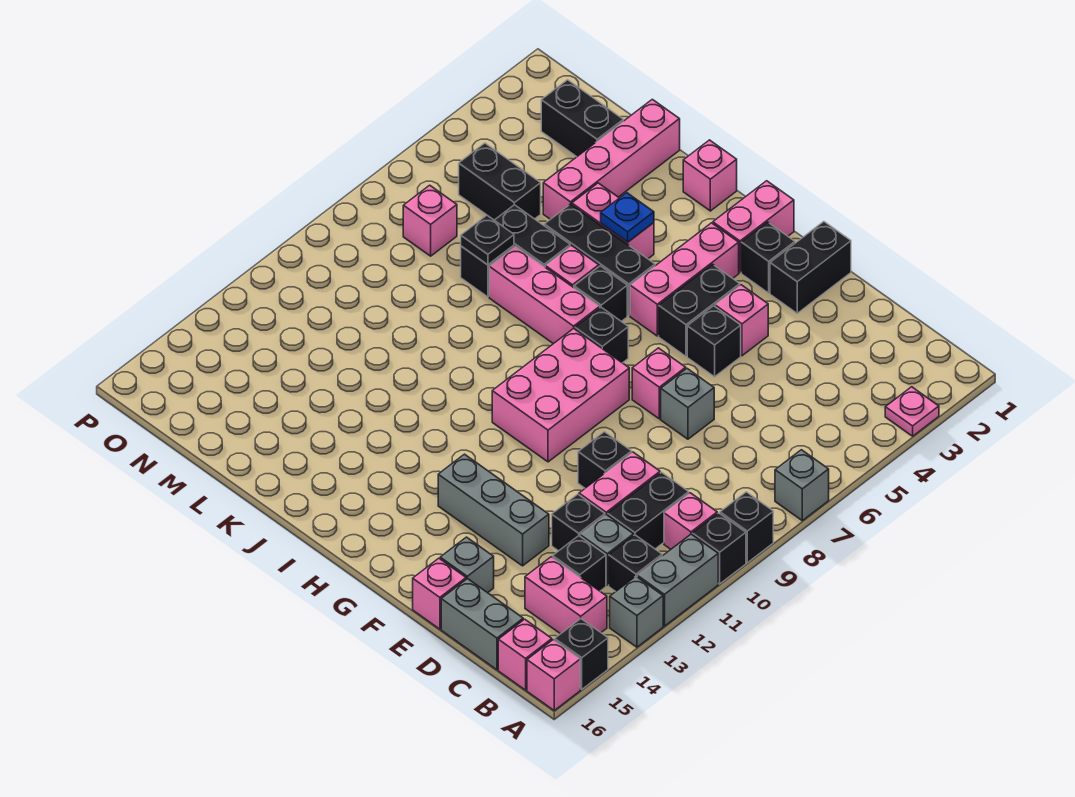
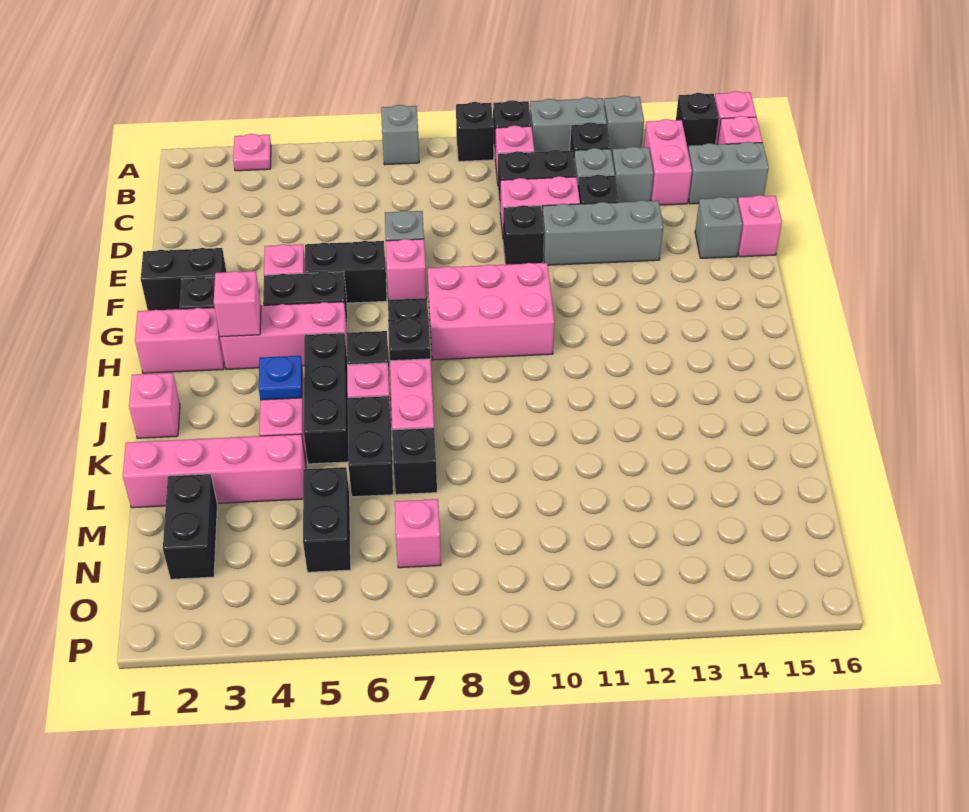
black 1x1 brick [553,536,606,591] -> grey 1x1 brick [612,147,653,202]
grey 1x2 brick [441,578,523,670] -> grey 1x2 brick turned to [688,142,769,204]
grey 1x3 brick [438,454,549,566] -> grey 1x3 brick turned to [542,200,663,265]
black 1x1 brick [687,306,741,377] -> black 1x2 brick [305,241,387,303]
none -> pink 1x1 brick [214,271,261,337]
black 1x1 plate [461,215,514,265] -> black 1x1 plate moved to [388,318,430,361]

